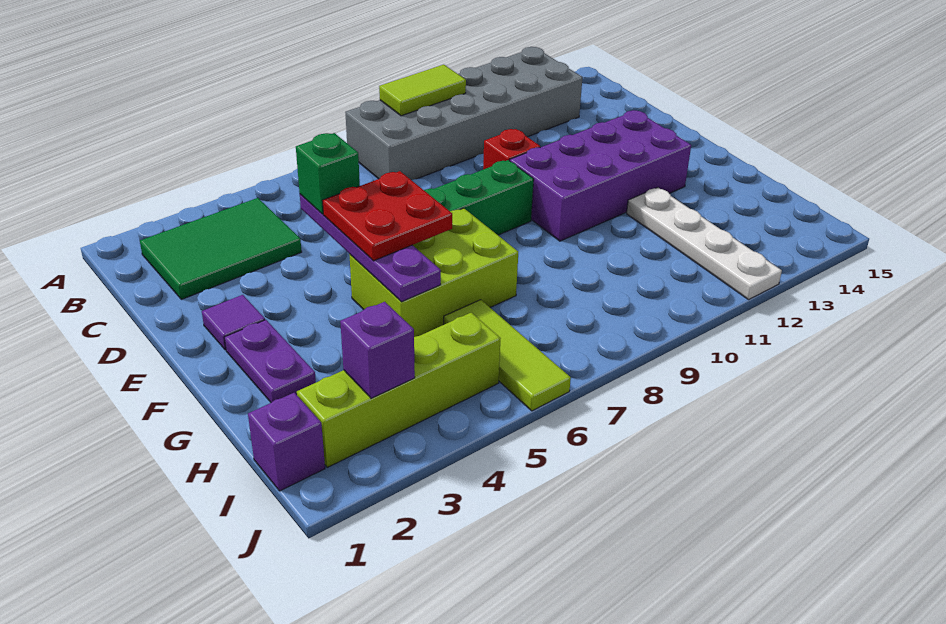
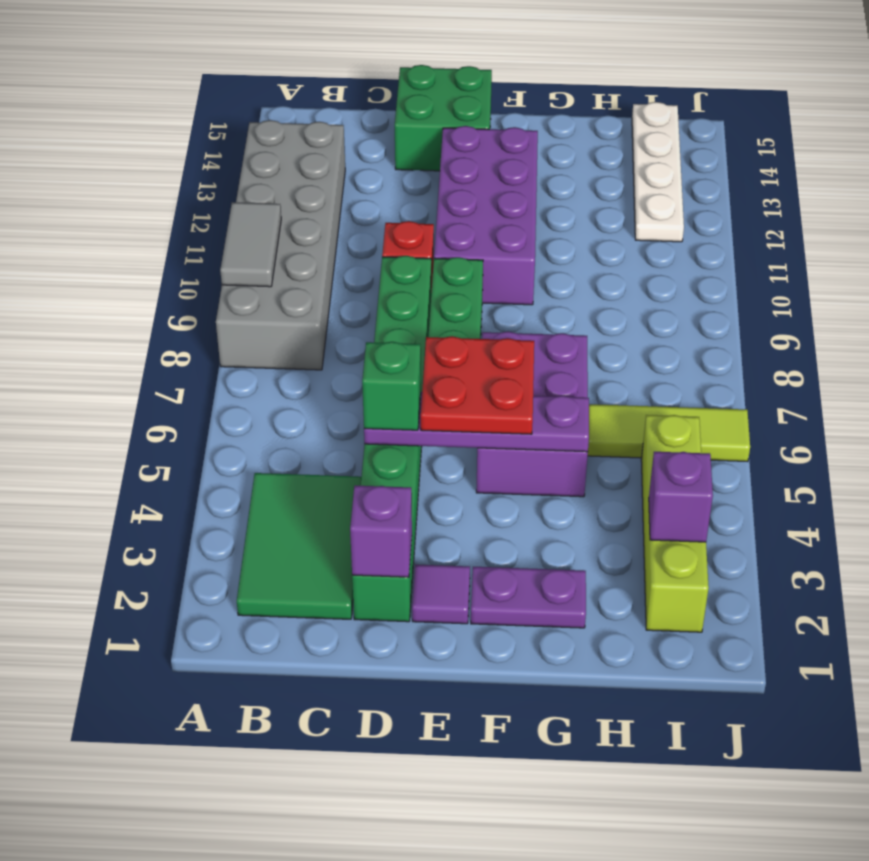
lime 1x2 tile [379,65,466,116] -> grey 1x2 tile [220,202,281,287]
none -> green 1x8 brick [352,256,431,622]
none -> green 2x2 brick [395,65,492,171]
lime 2x3 brick [349,208,518,337] -> purple 2x3 brick [476,332,588,497]
white 1x4 plate [627,187,782,300] -> white 1x4 plate turned to [632,102,684,242]
purple 1x1 brick [248,393,325,491] -> purple 1x1 brick moved to [350,486,412,577]

